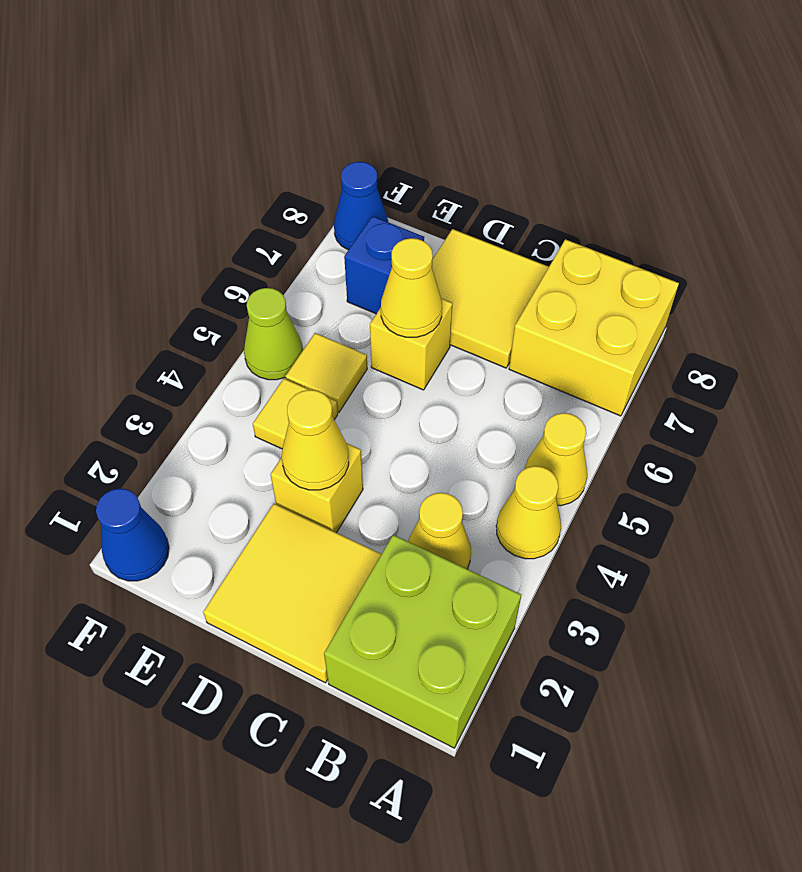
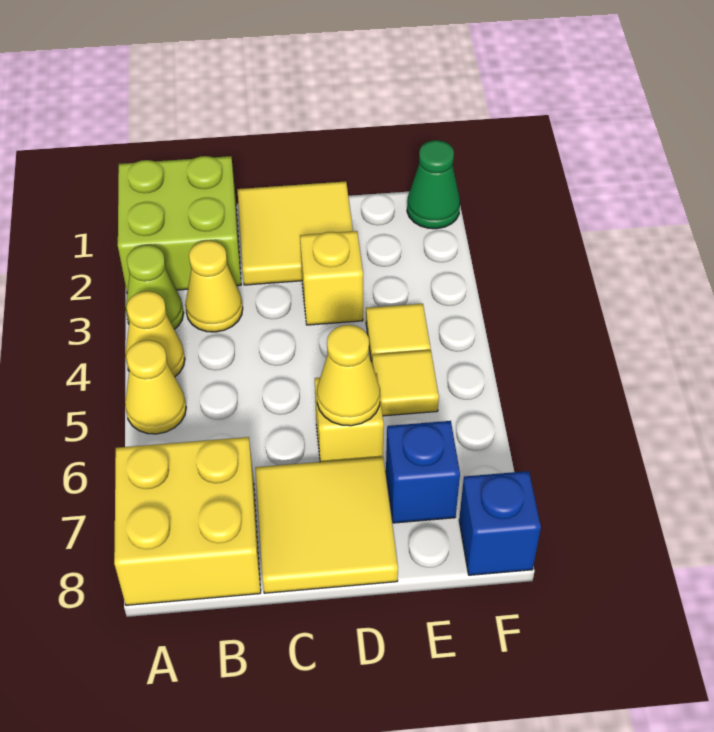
yellow 1x1 cone [282,390,349,490] -> none
blue 1x1 cone [96,489,169,581] -> green 1x1 cone [407,140,460,229]
lime 1x1 cone [244,288,303,380] -> lime 1x1 cone moved to [126,245,184,329]
blue 1x1 cone [334,162,388,250] -> blue 1x1 brick [459,471,541,575]

